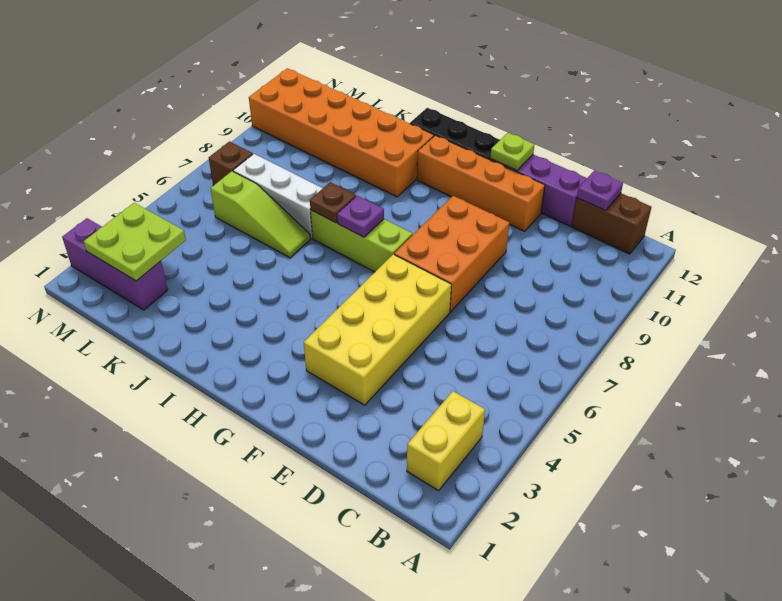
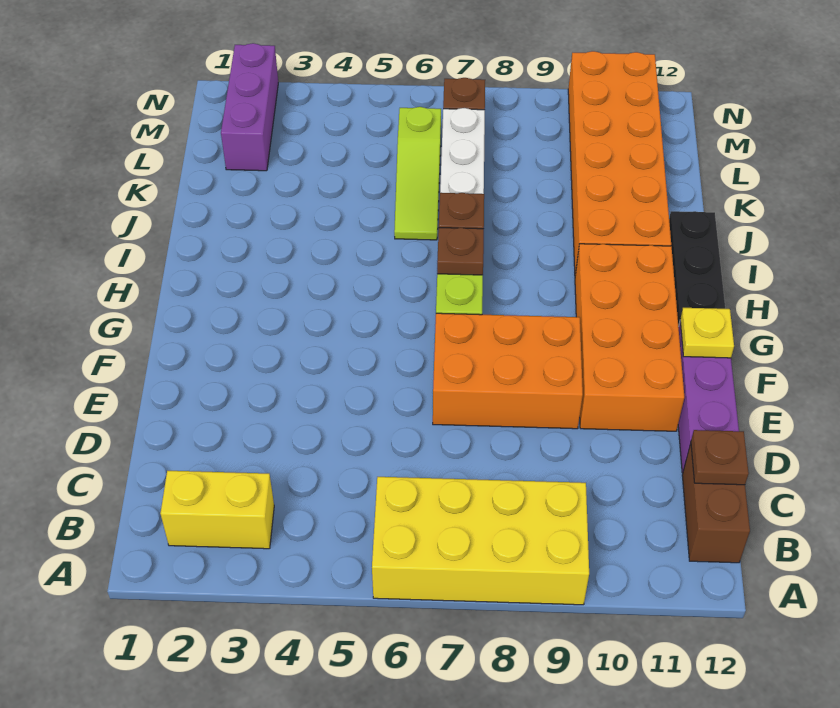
purple 1x1 plate [577,170,623,210] -> brown 1x1 plate [691,430,749,485]
yellow 2x4 brick [304,254,451,405] -> yellow 2x4 brick moved to [372,477,589,605]
orange 1x4 brick [417,135,545,231] -> orange 2x4 brick [575,244,684,431]
lime 1x1 plate [490,133,535,171] -> yellow 1x1 plate [680,308,734,358]
purple 1x1 plate [337,196,384,237] -> brown 1x1 plate [437,228,484,275]
lime 2x2 plate [84,203,186,281] -> none

